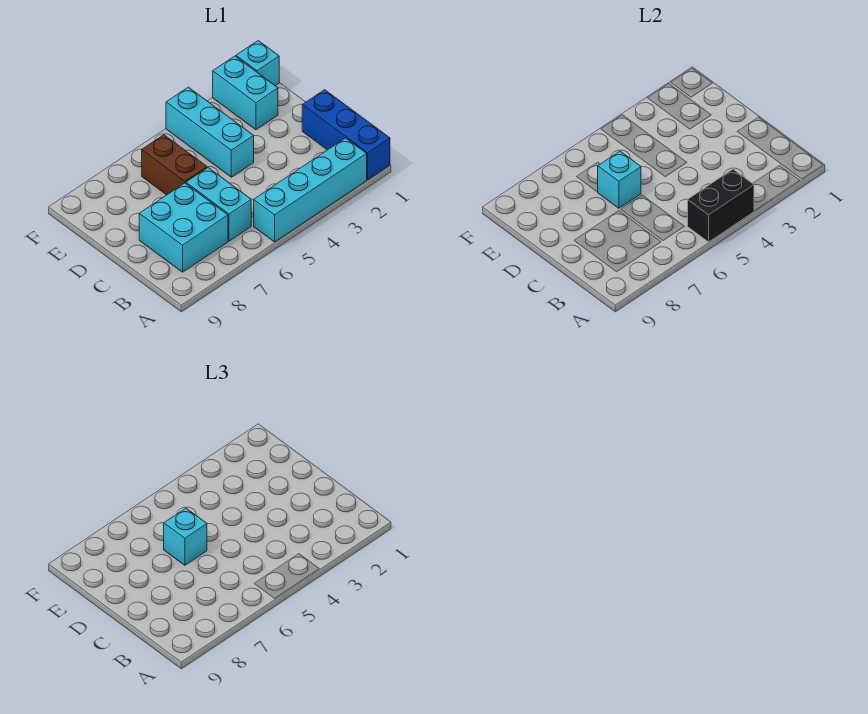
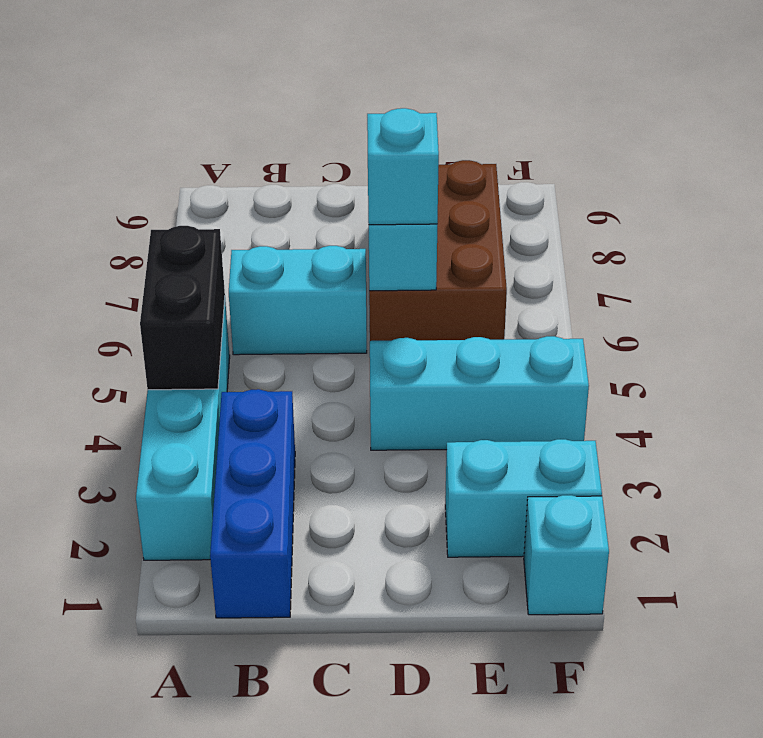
blue 1x3 brick [302,90,390,180] -> blue 1x3 brick turned to [210,389,295,618]
cyan 2x2 brick [139,183,228,272] -> none
brown 1x2 brick [142,135,207,195] -> brown 2x3 brick [369,160,507,341]

